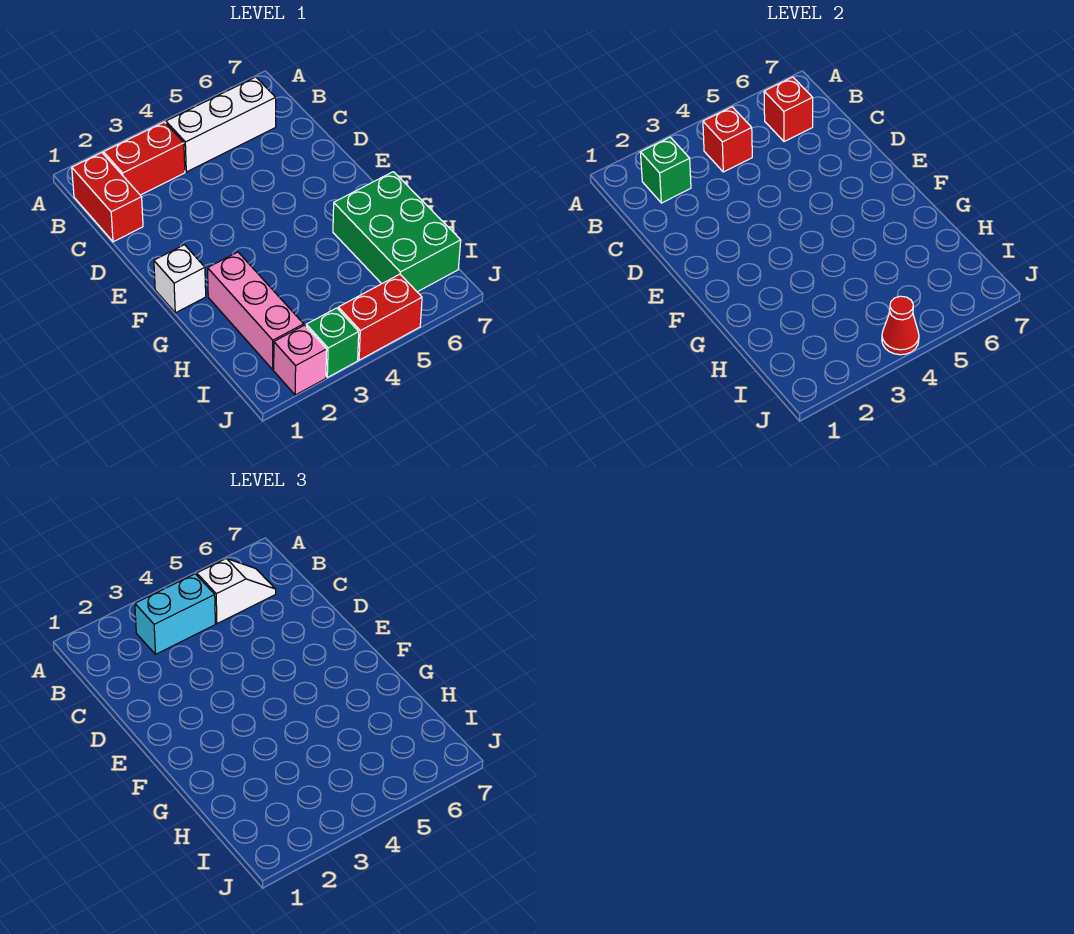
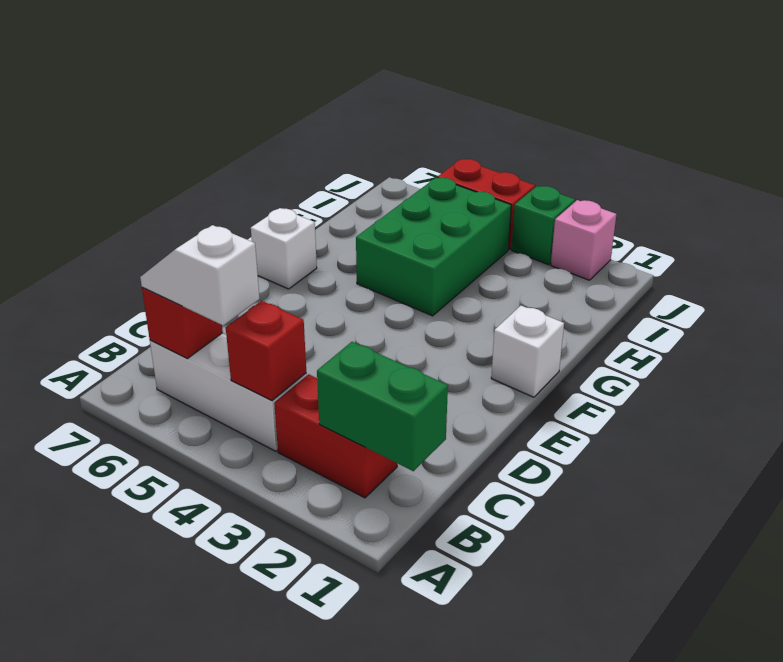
red 1x2 brick [72,153,143,242] -> none
green 1x1 brick [640,137,691,203] -> green 1x2 brick [317,342,448,471]
cyan 1x2 brick [135,574,215,654] -> none
none -> white 1x1 brick [251,208,317,289]
pink 1x3 brick [208,252,304,370] -> none
green 2x3 brick [333,172,461,292] -> green 2x3 brick moved to [356,178,511,316]
red 1x1 cone [882,296,919,355] -> none

